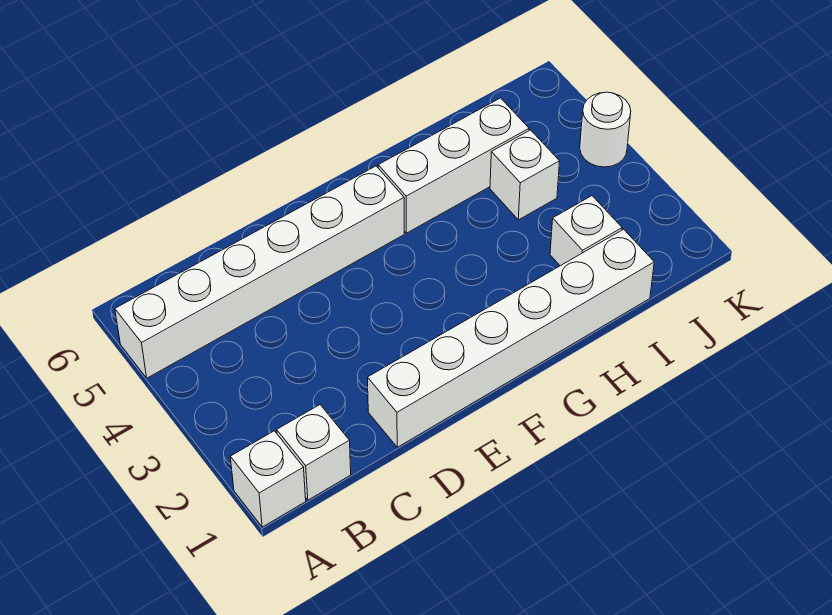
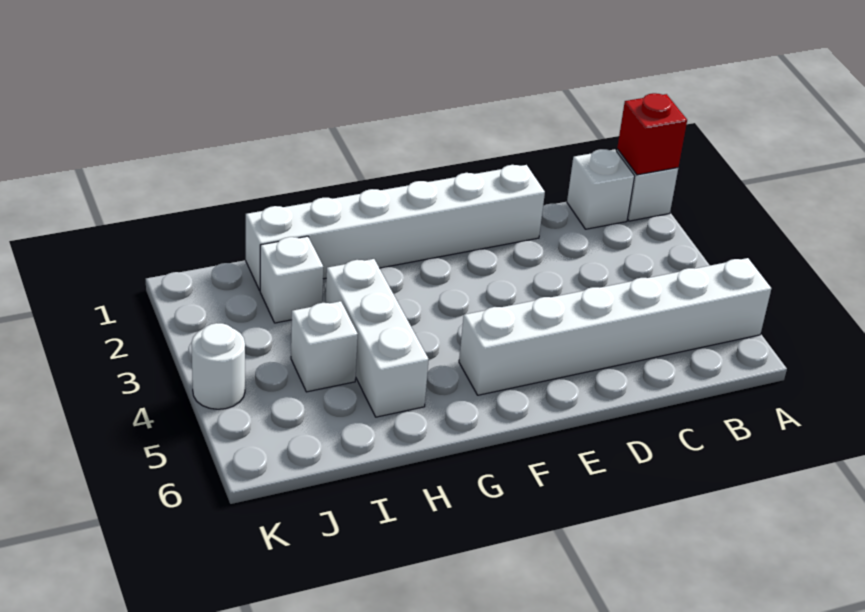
none -> red 1x1 brick [617,93,687,175]
white 1x3 brick [378,98,529,233] -> white 1x3 brick turned to [325,259,429,417]

